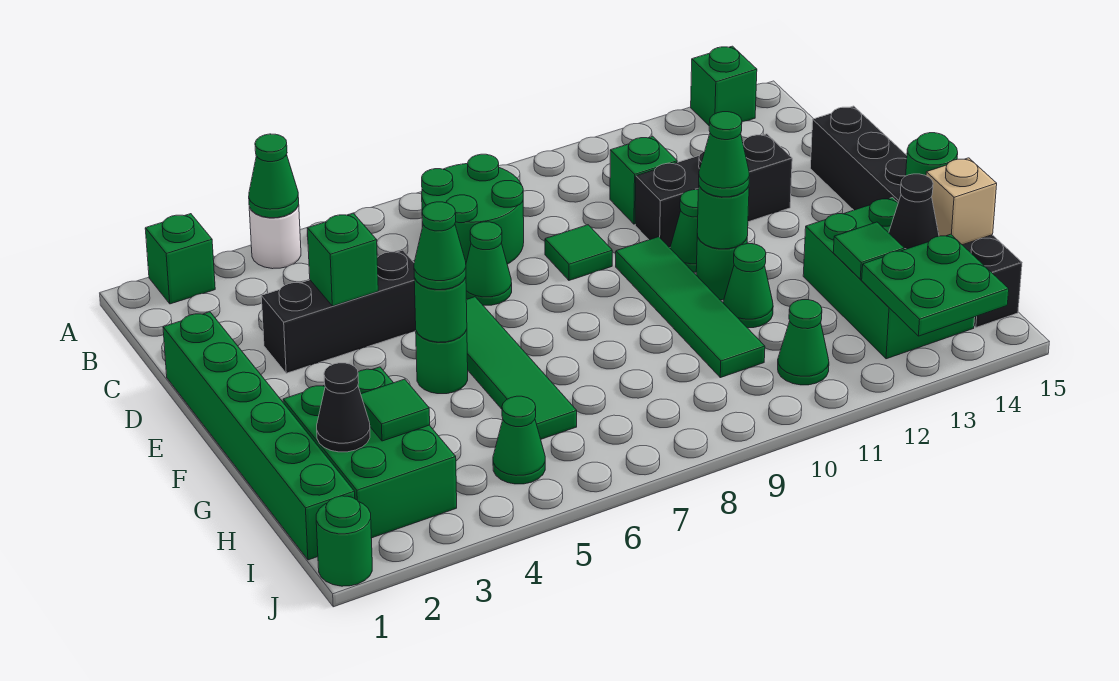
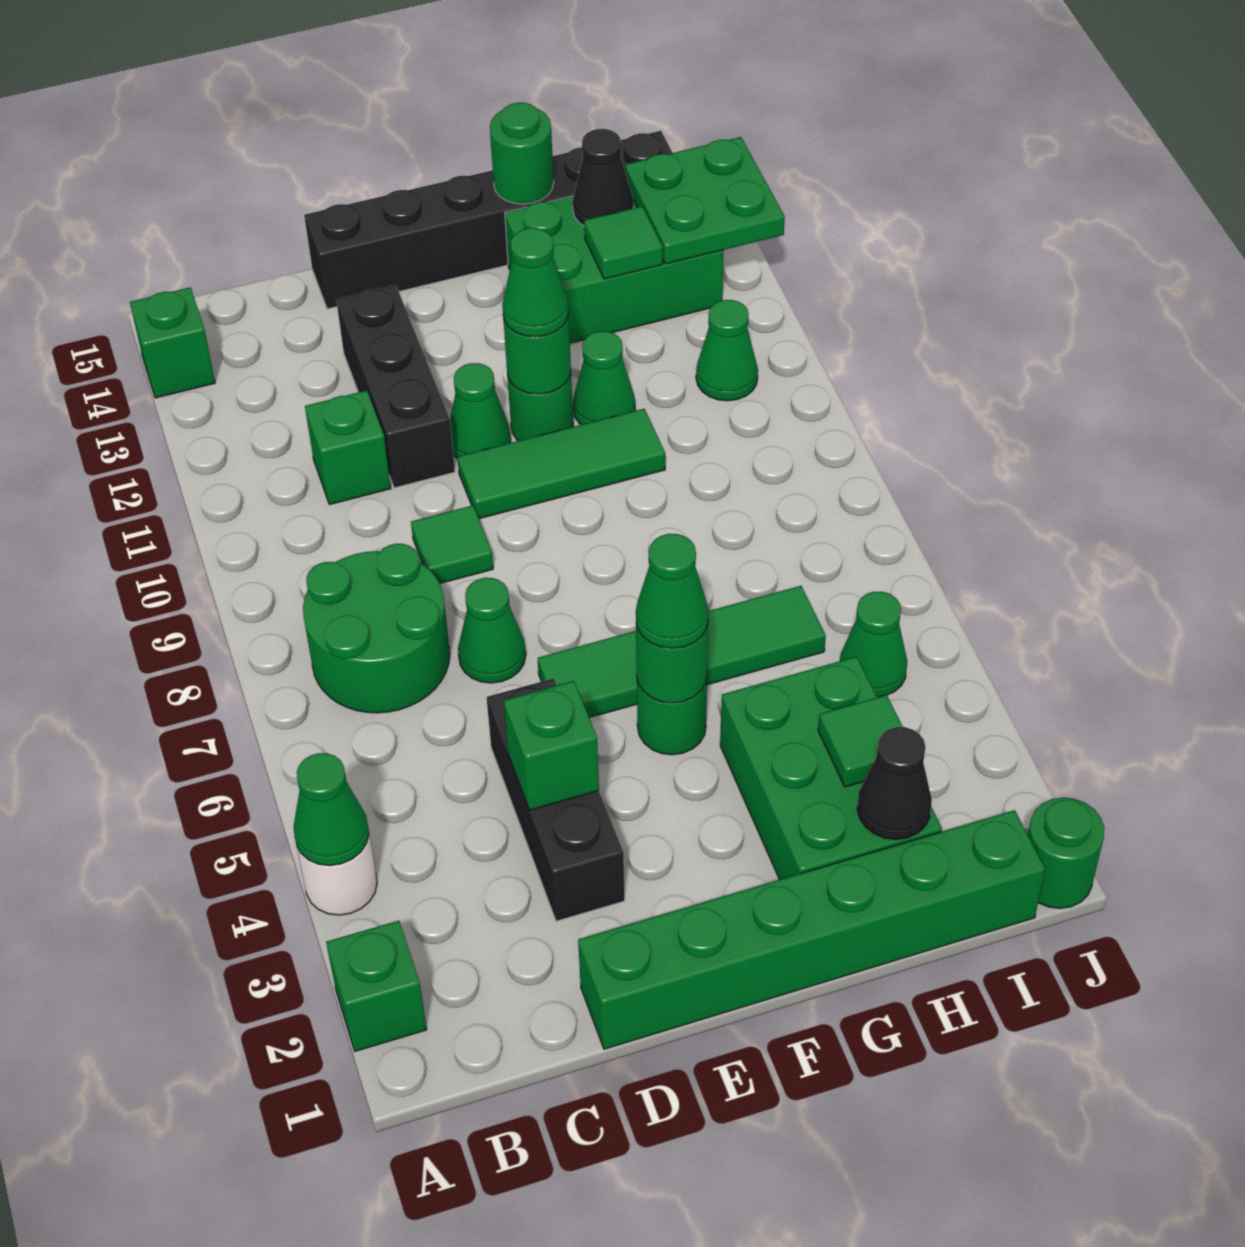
green 1x4 tile [616,237,765,378] -> green 1x3 tile [457,409,665,519]
green 2x3 brick [283,367,457,538] -> green 2x3 brick turned to [720,657,942,880]
tan 1x1 brick [926,158,997,245] -> none

